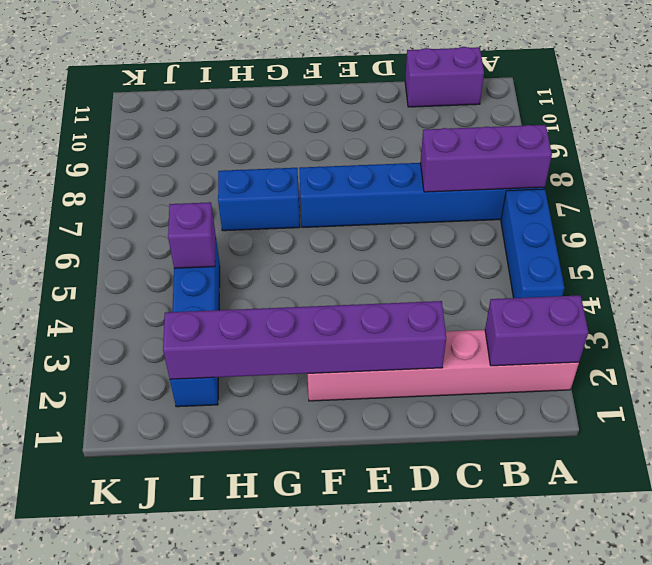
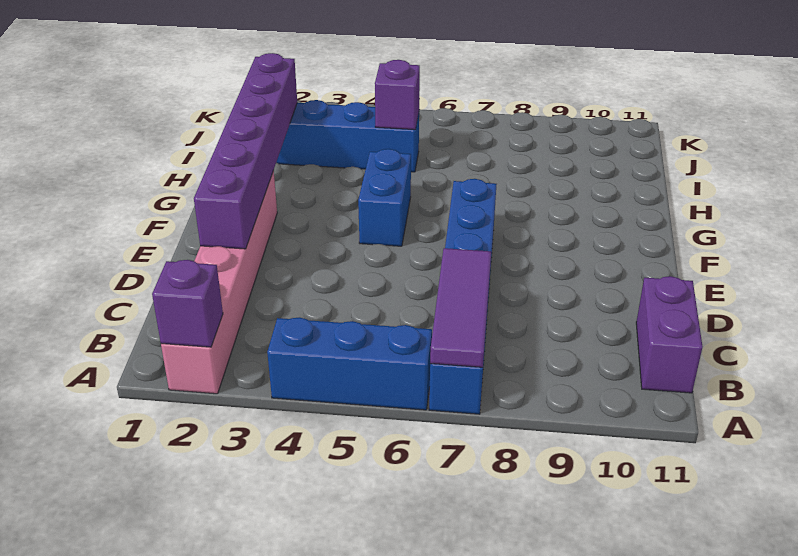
purple 1x2 brick [485,295,588,366] -> purple 1x1 brick [152,260,223,347]
purple 1x3 brick [420,125,552,192] -> purple 1x3 tile [430,248,491,367]
blue 1x2 brick [218,168,300,231] -> blue 1x2 brick moved to [358,149,411,246]

